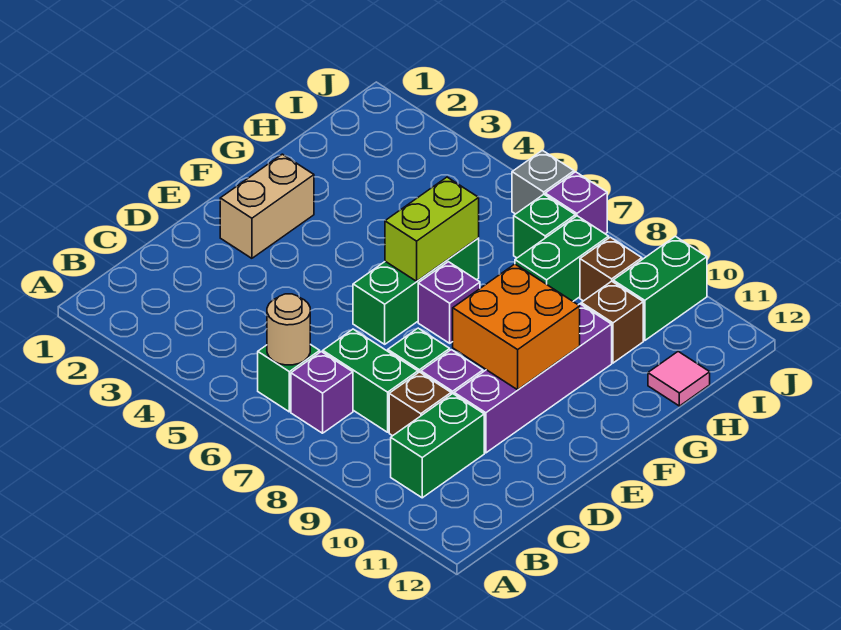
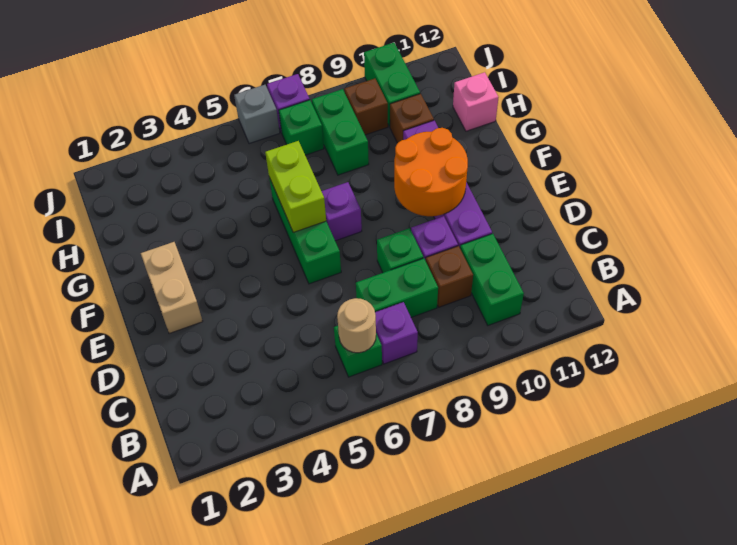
orange 2x2 brick [453,264,580,390] -> orange 2x2 round brick [394,128,468,216]
pink 1x1 tile [648,352,710,406] -> pink 1x1 brick [453,72,499,131]

